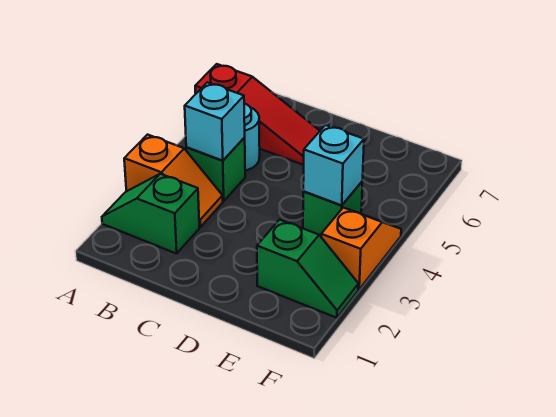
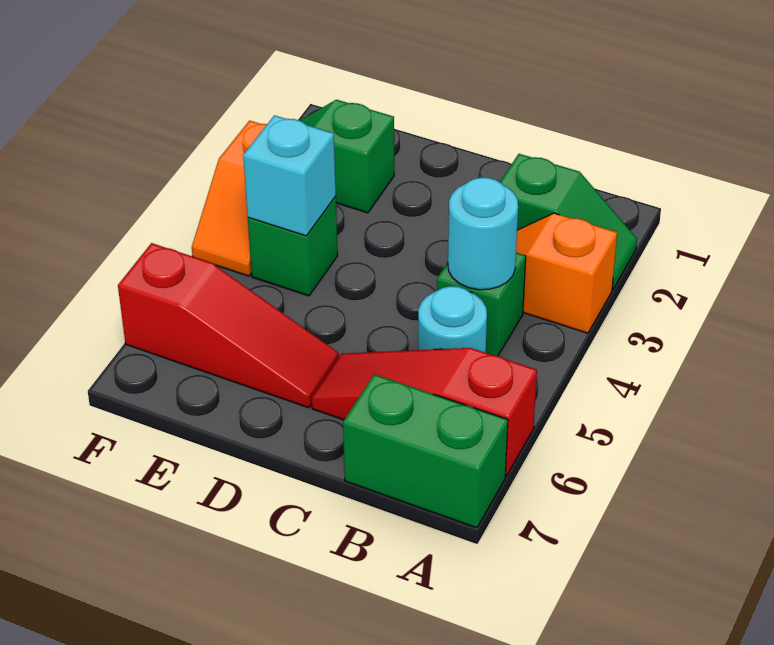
none -> green 1x2 brick [343,374,508,528]
cyan 1x1 brick [185,82,245,161] -> cyan 1x1 round brick [448,177,518,290]
none -> red 1x3 slope [118,243,339,408]

